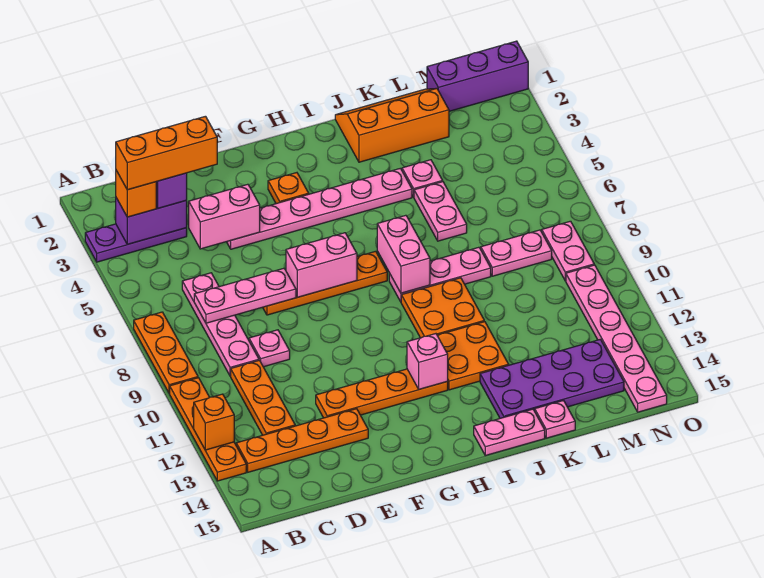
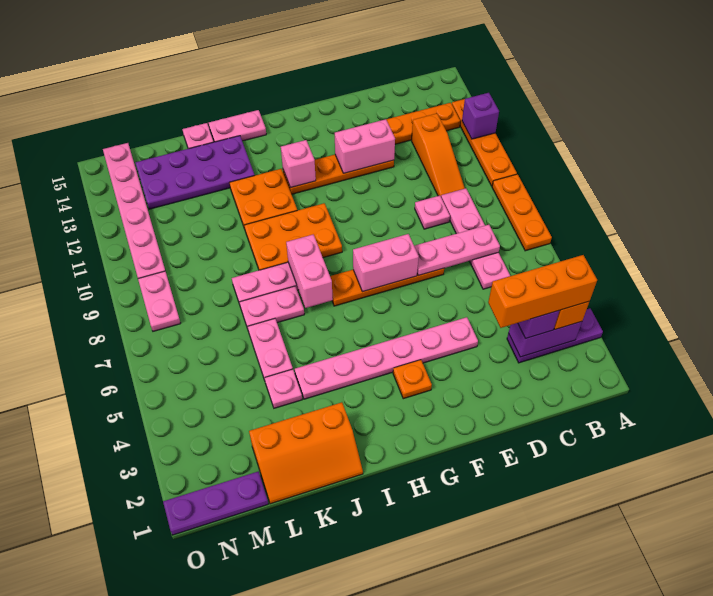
orange 1x1 brick [194,394,234,450] -> purple 1x1 brick [462,93,499,139]
orange 1x3 plate [231,360,295,435] -> orange 1x3 slope [412,113,465,196]
pink 1x2 brick [189,184,260,249] -> pink 1x2 brick moved to [335,119,395,173]
orange 2x2 plate [401,278,484,338] -> orange 2x3 plate [244,203,342,270]
pink 1x2 plate [481,230,552,276] -> pink 1x2 plate moved to [239,286,304,329]
purple 1x3 brick [427,41,528,111] -> purple 1x3 plate [163,471,268,535]

